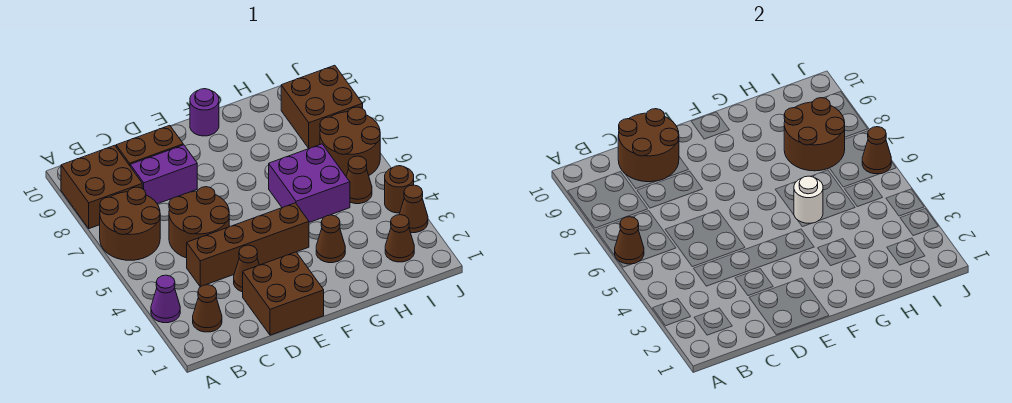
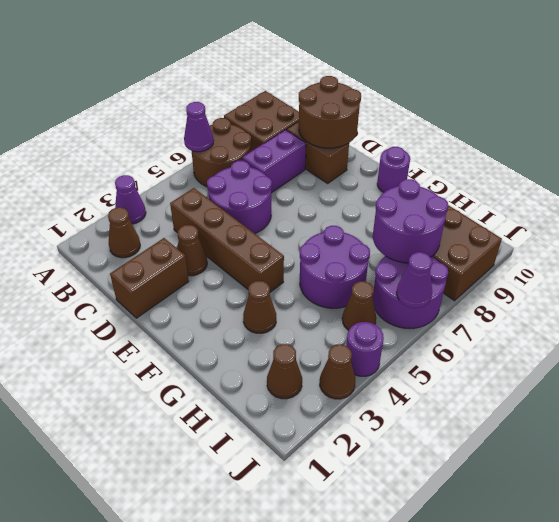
brown 1x1 cone [615,217,644,264] -> purple 1x1 cone [184,102,214,152]
brown 2x2 round brick [169,187,229,258] -> purple 2x2 round brick [207,161,272,233]
purple 1x2 brick [130,145,197,204] -> purple 1x2 brick turned to [242,130,306,193]
brown 2x2 brick [243,252,324,335] -> brown 1x2 brick [110,238,189,318]
purple 2x2 brick [269,144,350,222] -> purple 2x2 round brick [300,226,370,308]
white 1x1 round brick [794,176,823,223] -> none
brown 2x2 round brick [784,98,845,171] -> purple 2x2 round brick [373,179,448,263]
brown 2x2 round brick [320,107,380,176] -> purple 2x2 round brick [373,256,448,328]
brown 1x1 round brick [385,166,414,213] -> purple 1x1 round brick [346,322,384,376]
brown 1x1 cone [862,127,891,174] -> purple 1x1 cone [396,252,432,308]

